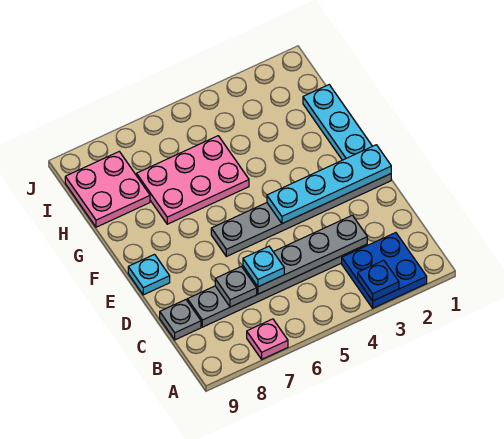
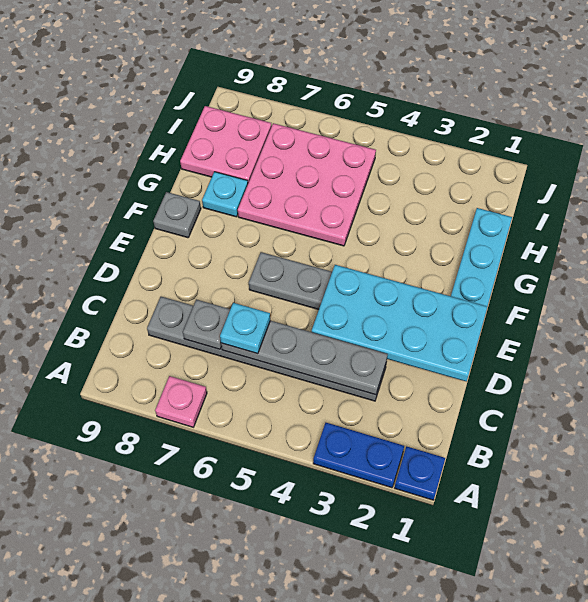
blue 2x2 plate [342,233,427,308] -> blue 1x2 plate [313,423,404,488]
blue 1x1 plate [358,260,399,301] -> blue 1x1 plate moved to [395,447,445,500]
grey 1x1 plate [160,300,201,340] -> grey 1x1 plate moved to [153,192,201,238]
cyan 1x4 plate [267,145,391,224] -> cyan 2x4 plate [312,265,488,381]
cyan 1x1 plate [128,254,170,295] -> cyan 1x1 plate moved to [202,172,248,217]
pink 2x3 plate [137,136,249,224] -> pink 3x3 plate [238,123,376,246]

